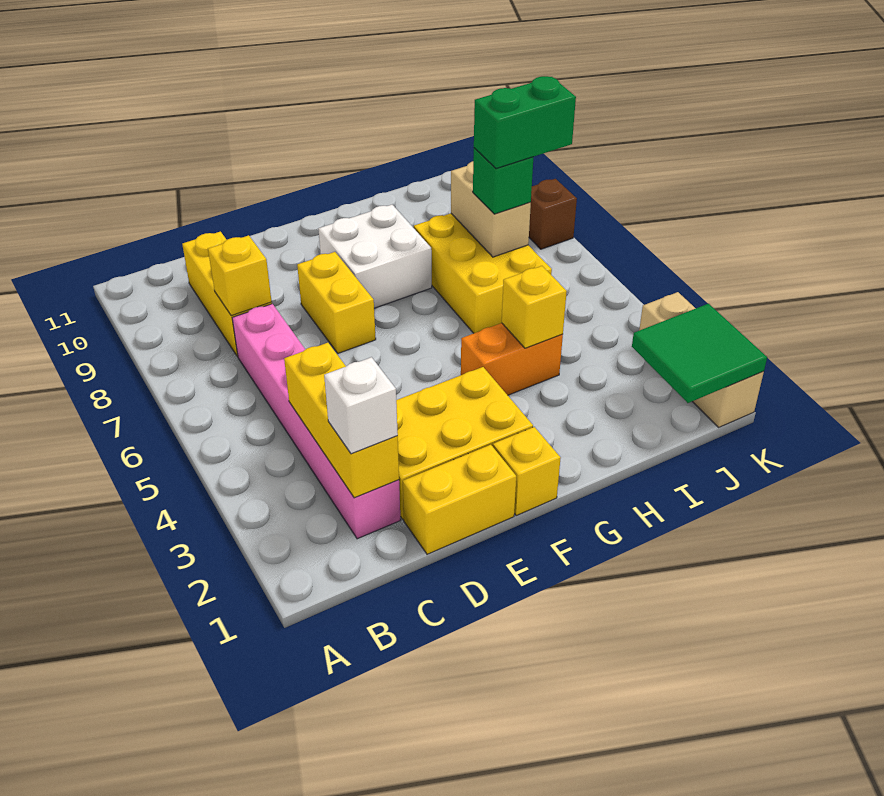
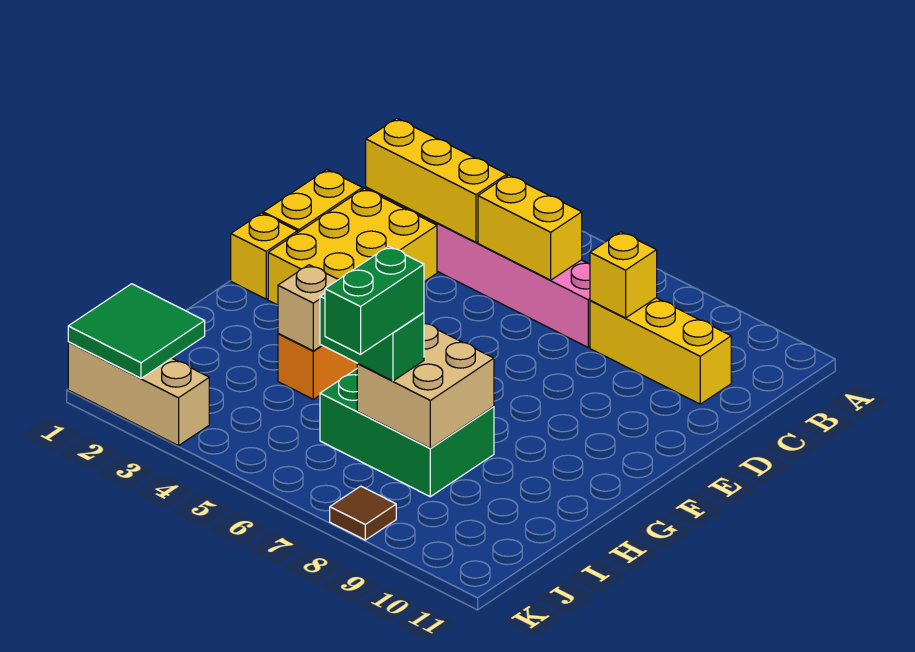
white 1x1 brick [324,357,398,454] -> none
yellow 1x2 brick [297,252,376,353] -> yellow 1x2 brick moved to [478,175,582,280]
white 2x2 brick [318,205,432,308] -> none
yellow 1x1 brick [502,266,567,348] -> tan 1x1 brick [278,265,338,351]
yellow 2x3 brick [414,213,552,333] -> green 2x3 brick [320,369,494,497]
tan 1x2 brick [451,161,531,257] -> tan 2x2 brick [357,323,494,448]
green 1x1 brick [473,148,533,214] -> green 1x2 brick [320,293,424,381]
brown 1x1 brick [529,179,577,249] -> brown 1x1 tile [330,486,396,540]

